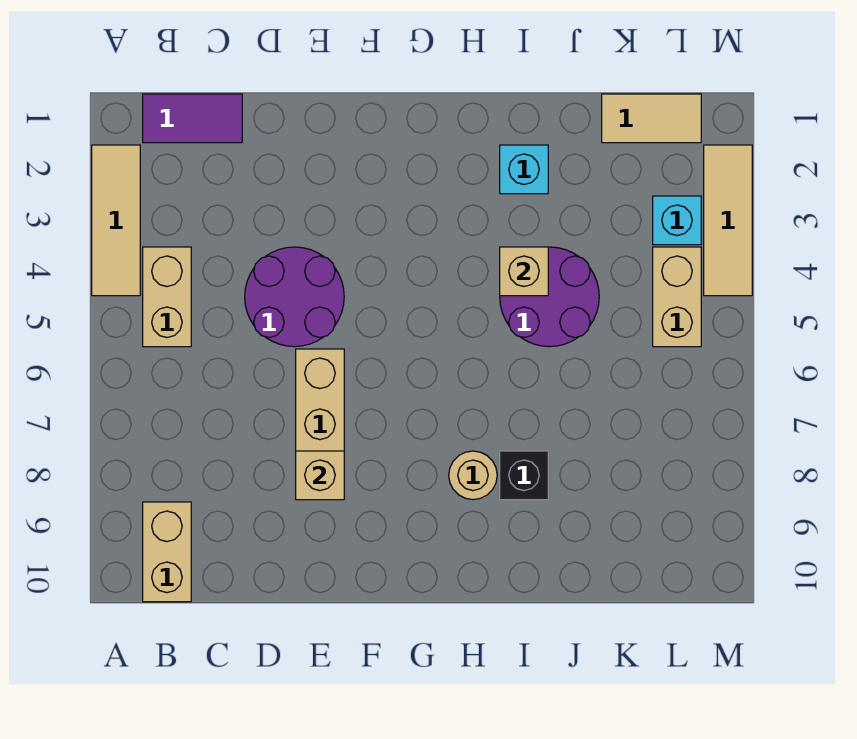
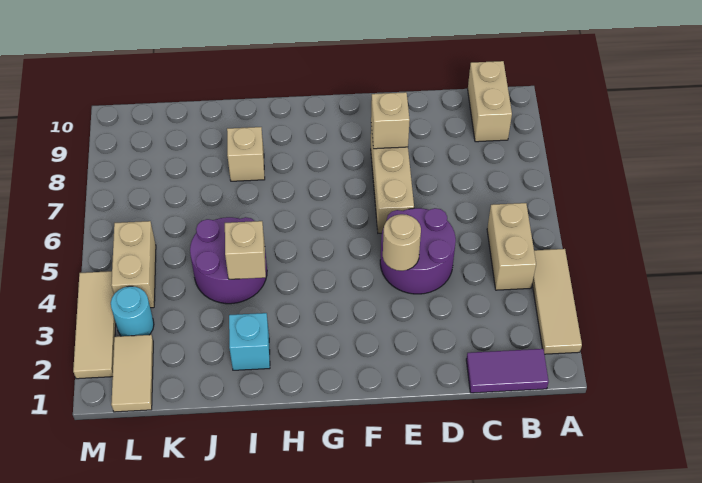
tan 1x1 round brick [449,451,497,500] -> tan 1x1 round brick moved to [383,214,421,271]
black 1x1 brick [500,451,548,500] -> tan 1x1 brick [227,127,265,181]
tan 1x2 tile [602,94,701,143] -> tan 1x2 tile turned to [111,335,153,412]
cyan 1x1 brick [653,196,701,245] -> cyan 1x1 round brick [111,286,154,336]

